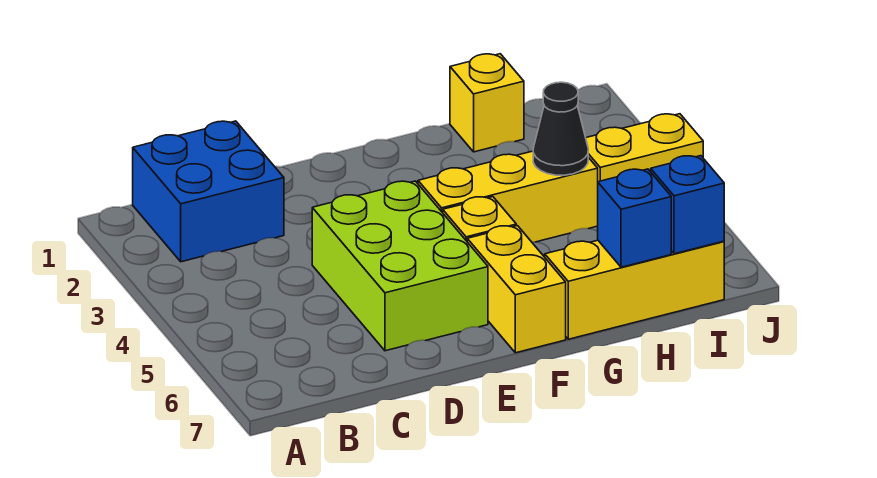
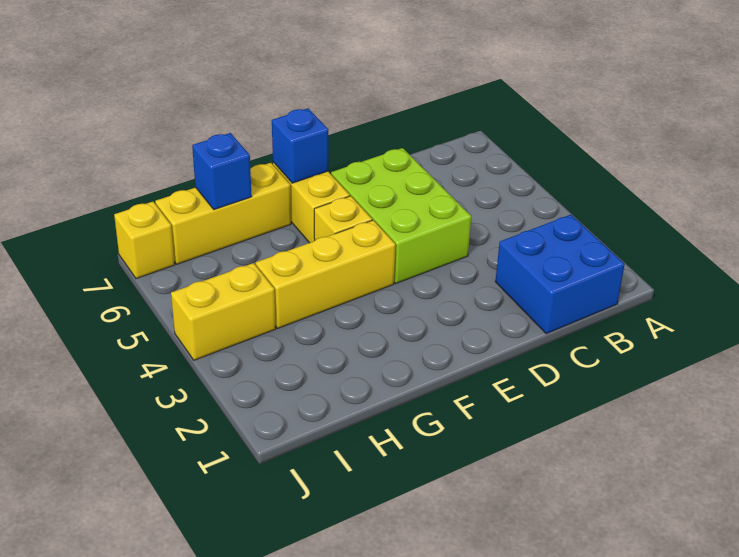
yellow 1x1 brick [450,54,524,152] -> yellow 1x1 brick moved to [114,202,175,279]
black 1x1 cone [533,82,588,175] -> none
blue 1x1 brick [651,156,724,254] -> blue 1x1 brick moved to [272,108,328,183]

